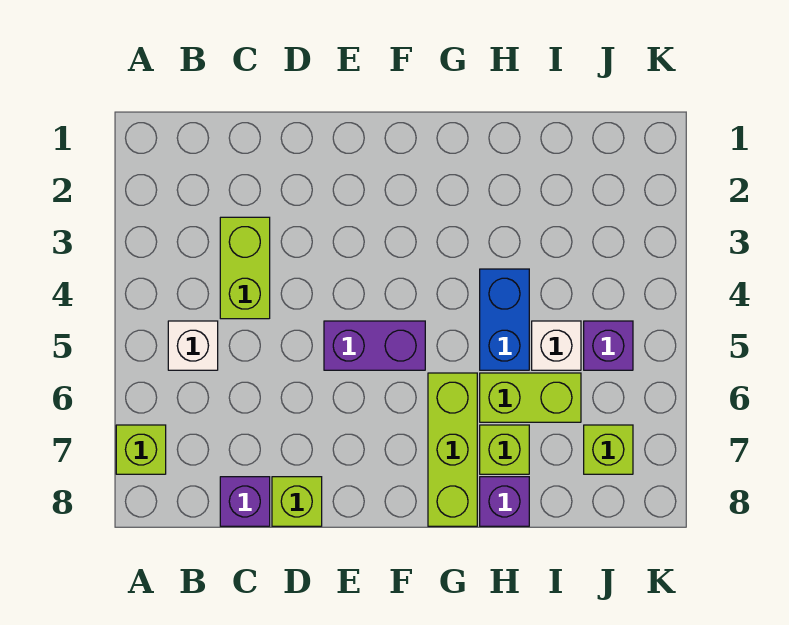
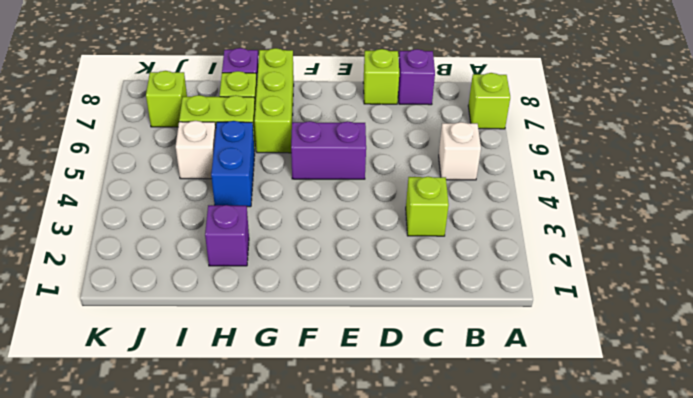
lime 1x2 brick [220,217,270,319] -> lime 1x1 brick [406,176,449,236]
purple 1x1 brick [584,321,633,370] -> purple 1x1 brick moved to [205,205,249,266]

